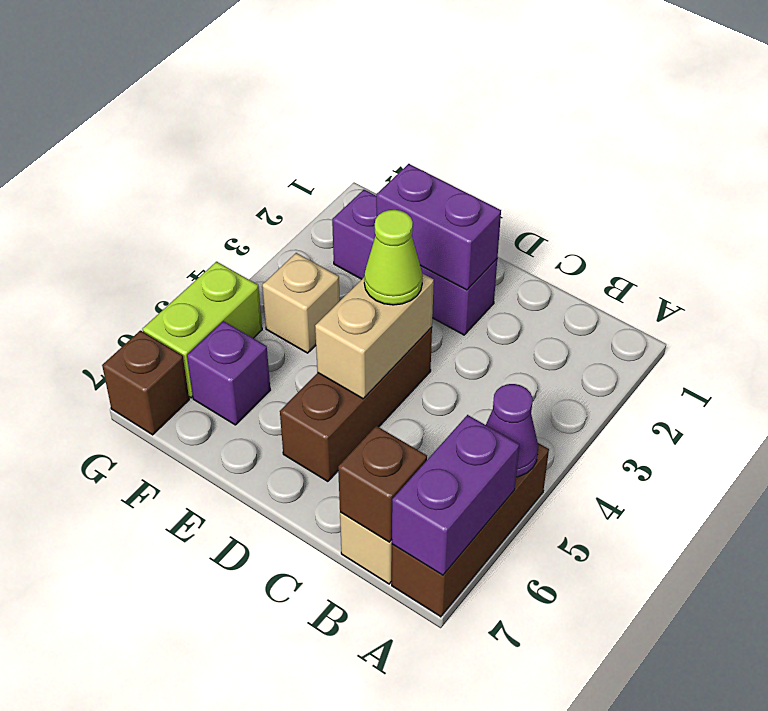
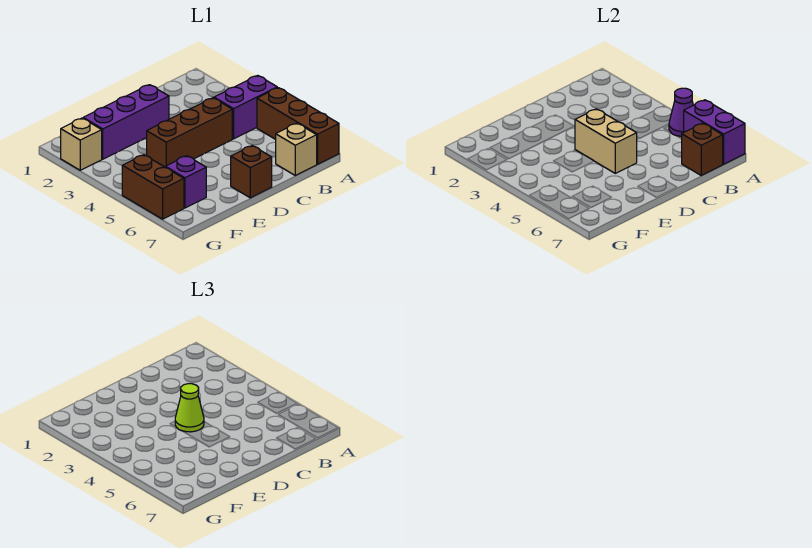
purple 1x2 brick [376,164,501,290] -> purple 1x2 brick moved to [214,75,277,139]
brown 1x3 brick [280,327,432,481] -> brown 1x3 brick turned to [147,98,232,167]
tan 1x1 brick [262,253,340,353] -> tan 1x1 brick moved to [61,118,102,170]
lime 1x2 brick [142,262,262,398] -> brown 1x2 brick [122,155,184,219]
brown 1x1 brick [102,331,189,435] -> brown 1x1 brick moved to [231,146,272,198]

